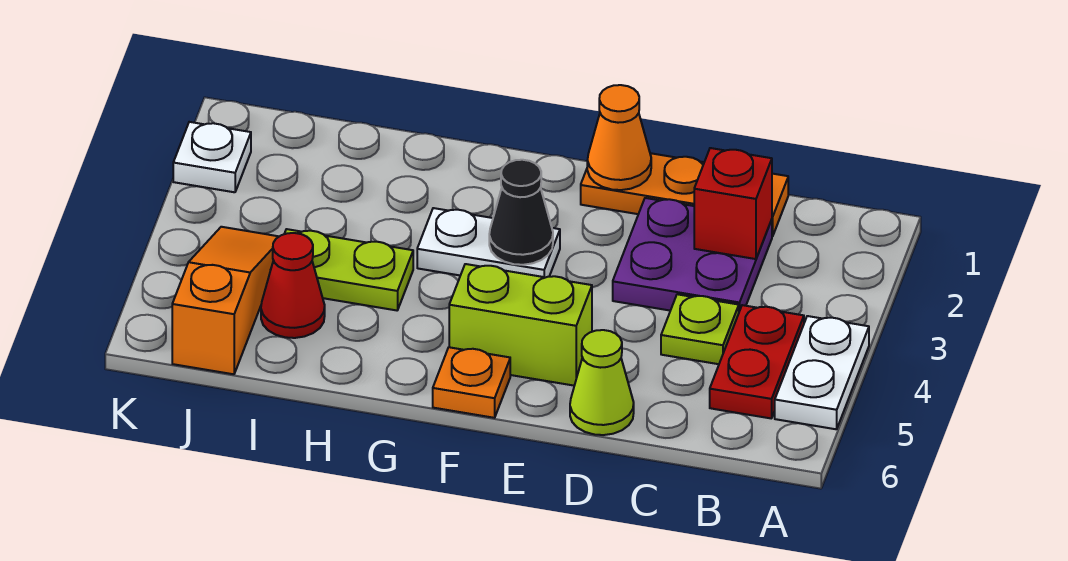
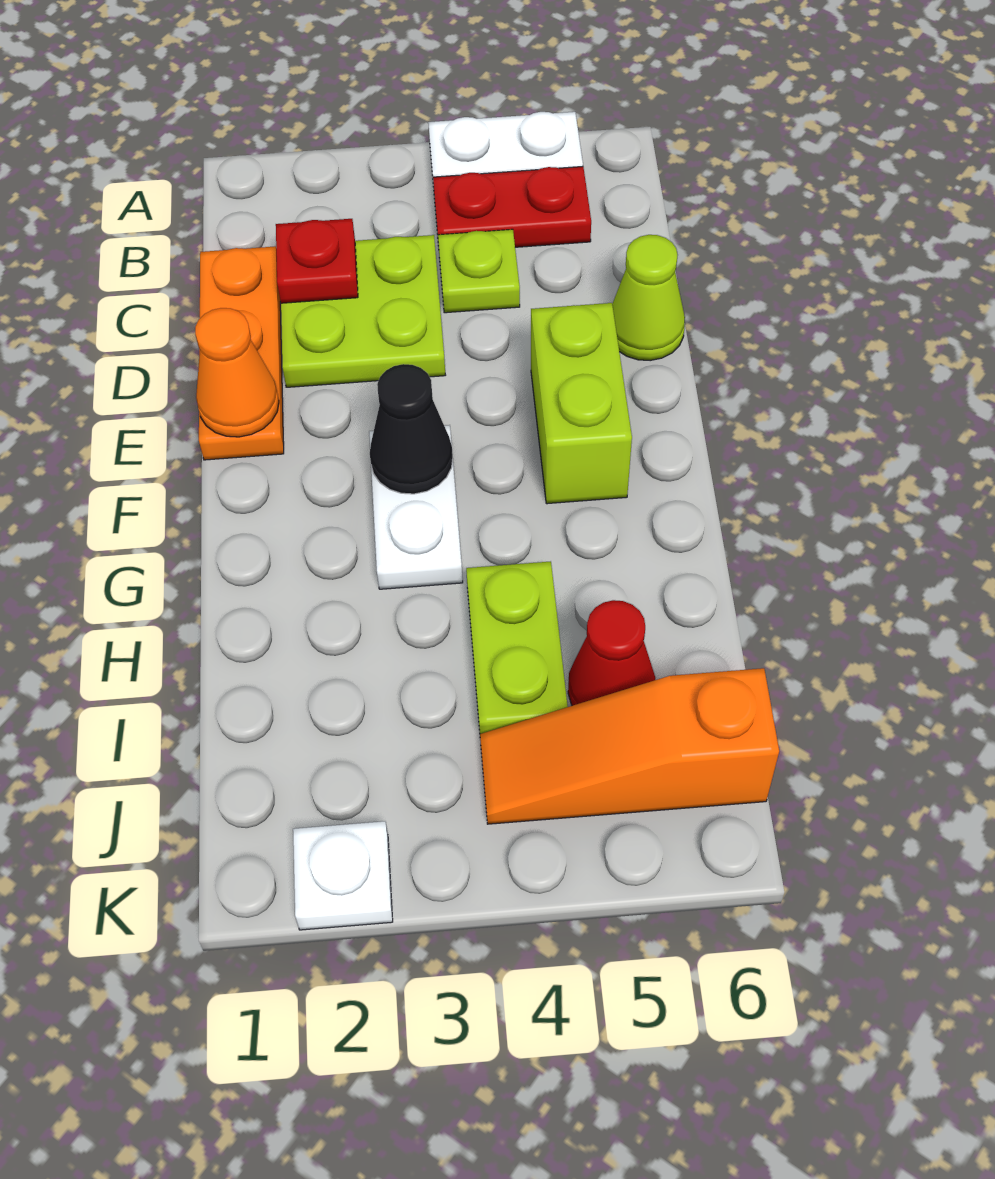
purple 2x2 plate [613,198,772,311] -> lime 2x2 plate [281,235,445,387]
red 1x1 brick [694,148,772,259] -> red 1x1 plate [276,219,358,303]
orange 1x1 plate [433,347,510,418] -> none

